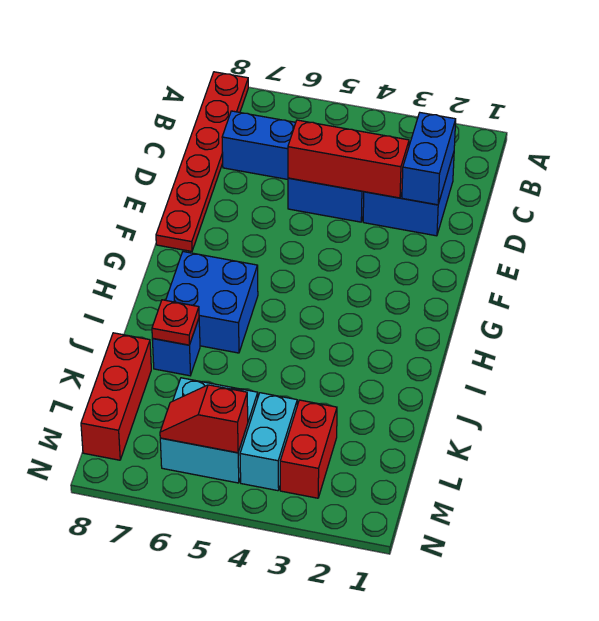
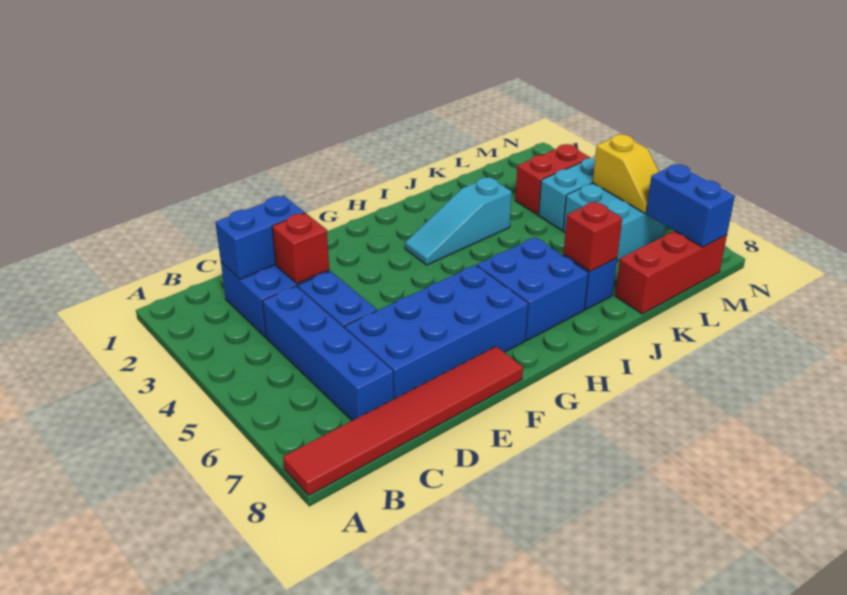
red 1x6 plate [156,72,248,251] -> red 1x6 tile [283,346,523,495]
red 1x3 brick [288,120,409,198] -> red 1x1 brick [272,213,329,283]
none -> blue 2x4 brick [345,265,528,399]
none -> cyan 1x3 slope [405,177,512,265]
red 1x1 plate [152,300,199,345] -> red 1x1 brick [563,202,622,271]
red 1x2 slope [160,385,248,453] -> yellow 1x2 slope [593,134,659,213]
none -> blue 1x2 brick [646,164,735,247]

